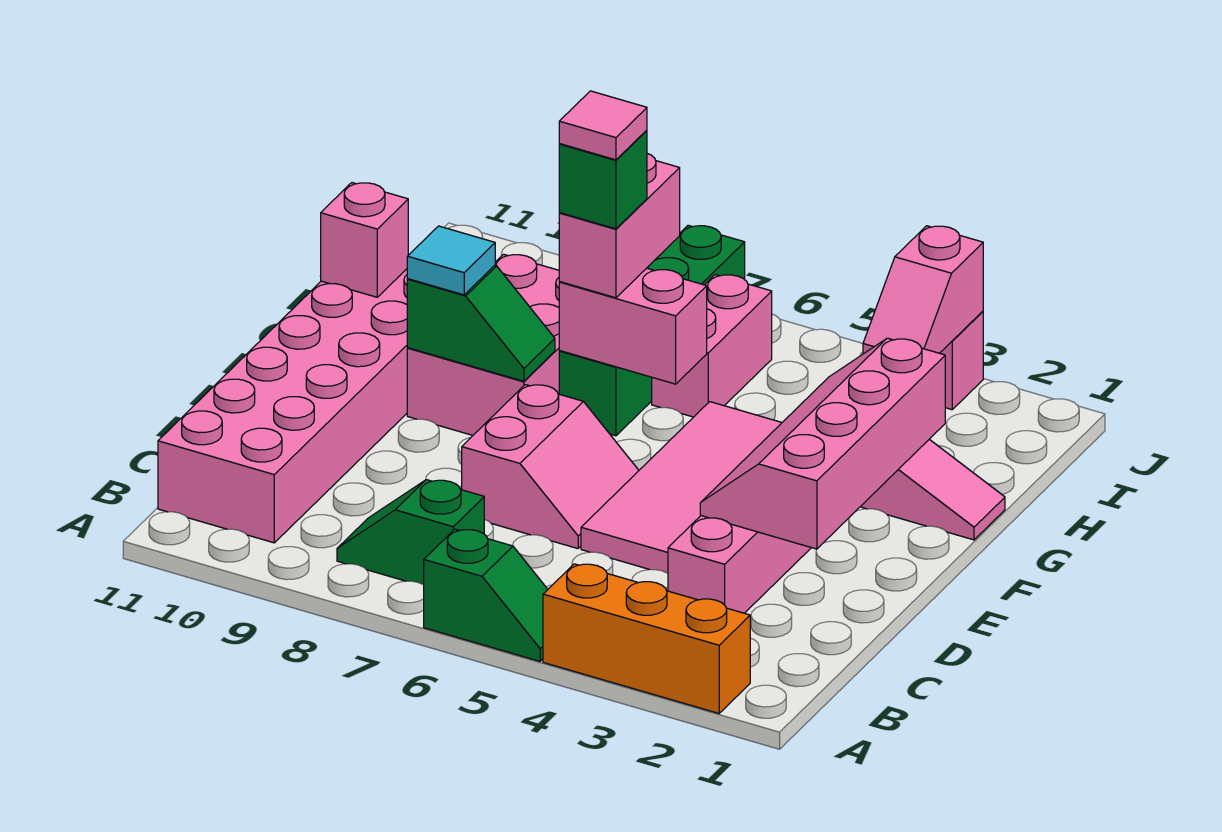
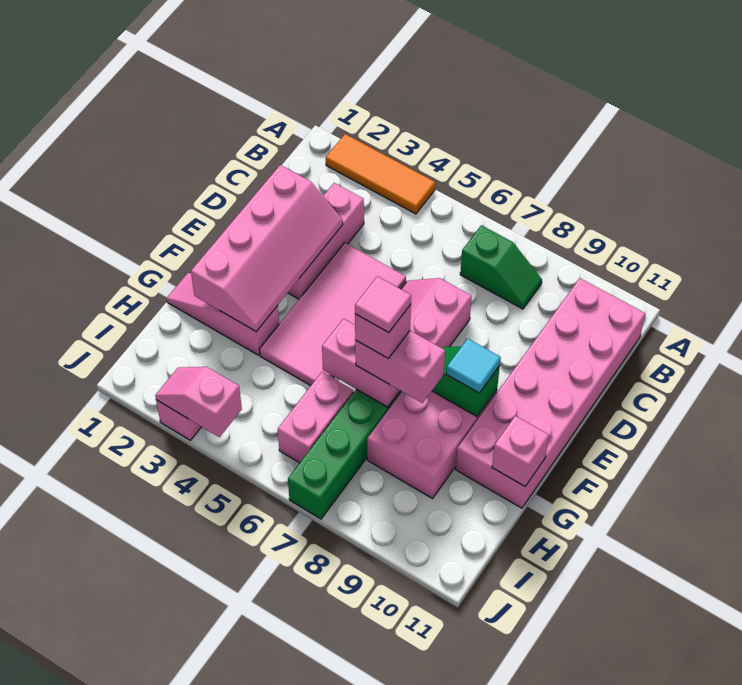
orange 1x3 brick [543,564,750,713] -> orange 1x3 tile [326,134,435,214]
green 1x2 slope [424,529,548,661] -> none
pink 1x2 brick [559,154,680,298] -> pink 1x2 brick turned to [355,331,445,403]
green 1x1 brick [559,130,647,229] -> pink 1x1 brick [355,305,411,358]
pink 1x2 slope [863,226,983,354] -> pink 1x2 slope turned to [155,367,242,437]

